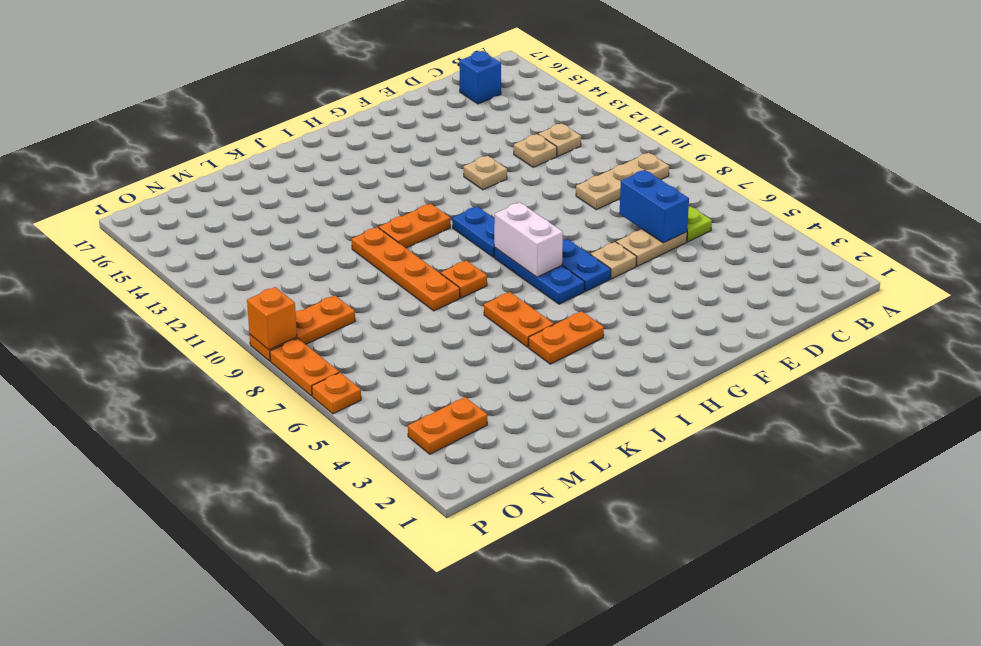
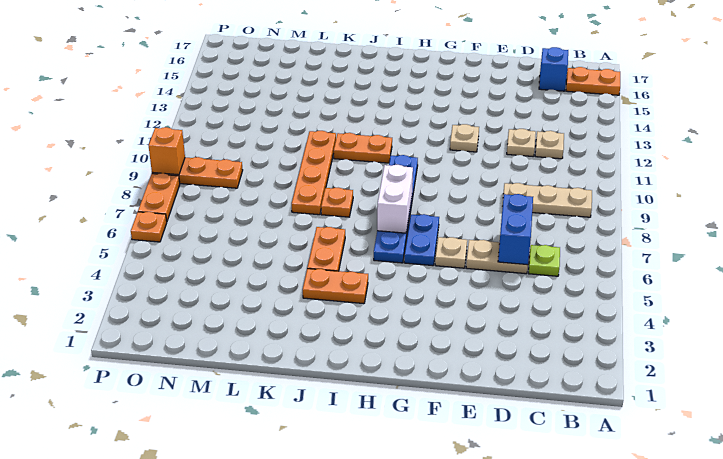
orange 1x2 plate [408,397,487,454] -> orange 1x2 plate moved to [566,67,620,95]

